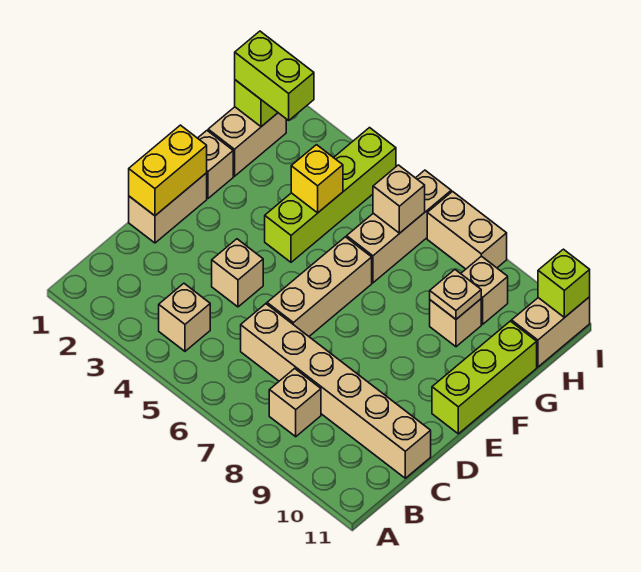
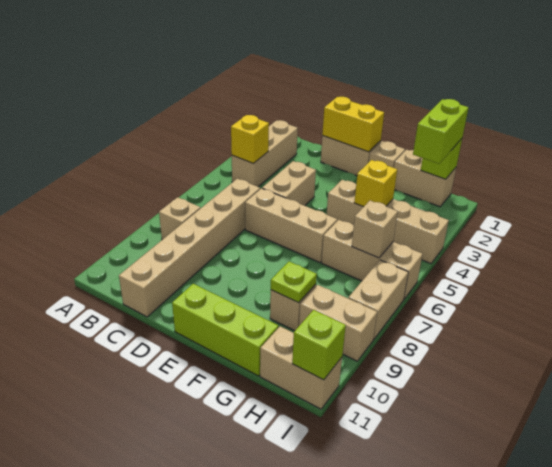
tan 1x1 brick [159,283,210,351] -> tan 1x3 brick [232,120,298,187]
none -> yellow 1x1 brick [231,115,269,164]
tan 1x1 brick [212,239,263,307] -> tan 1x2 brick [262,161,316,206]
lime 1x4 brick [265,128,396,262] -> tan 1x4 brick [327,180,449,264]
tan 1x1 plate [430,270,481,319] -> lime 1x1 plate [271,262,317,303]
tan 1x1 brick [461,256,508,324] -> tan 1x2 brick [299,285,377,361]

